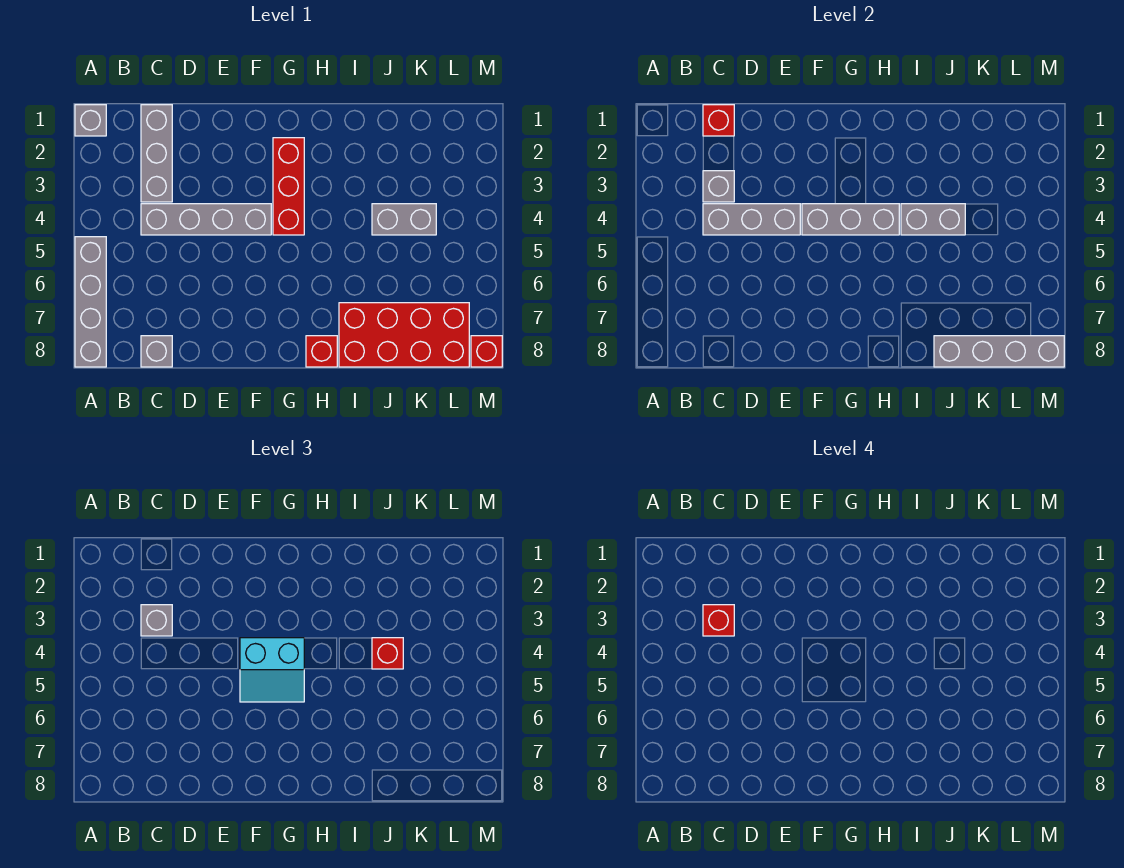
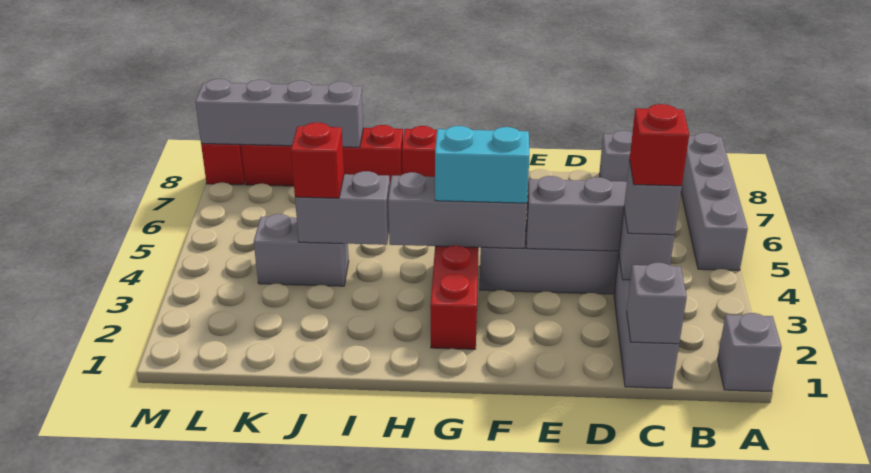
red 1x1 brick [703,105,734,136] -> grey 1x1 brick [627,263,687,344]
red 2x4 brick [339,303,469,367] -> red 1x4 brick [241,125,403,186]

